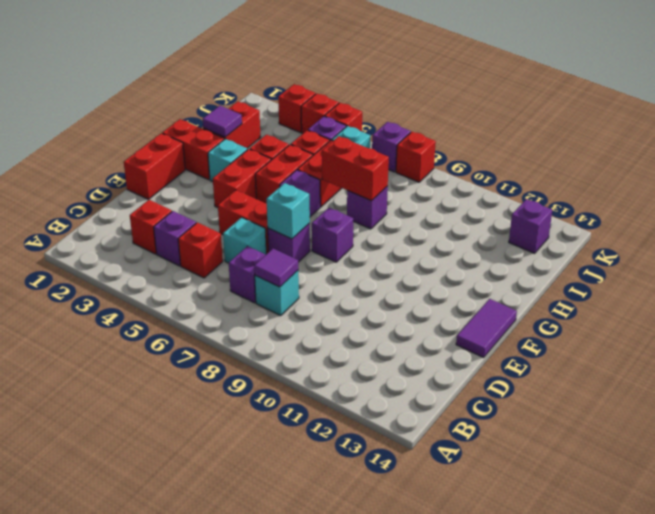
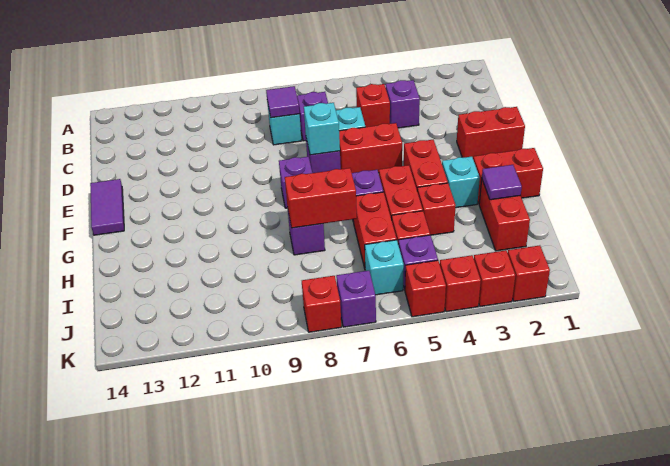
red 1x1 brick [130,200,172,254] -> red 1x1 brick moved to [508,245,550,301]
red 1x2 brick [124,133,185,199] -> red 1x2 brick turned to [457,107,525,158]
purple 1x1 brick [509,199,552,253] -> none

